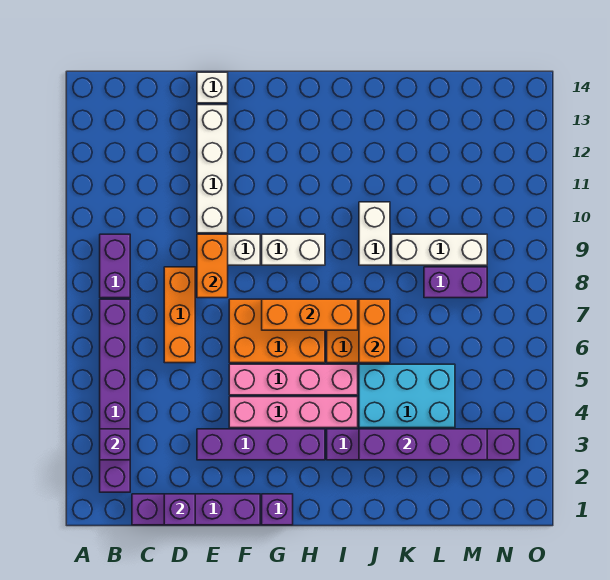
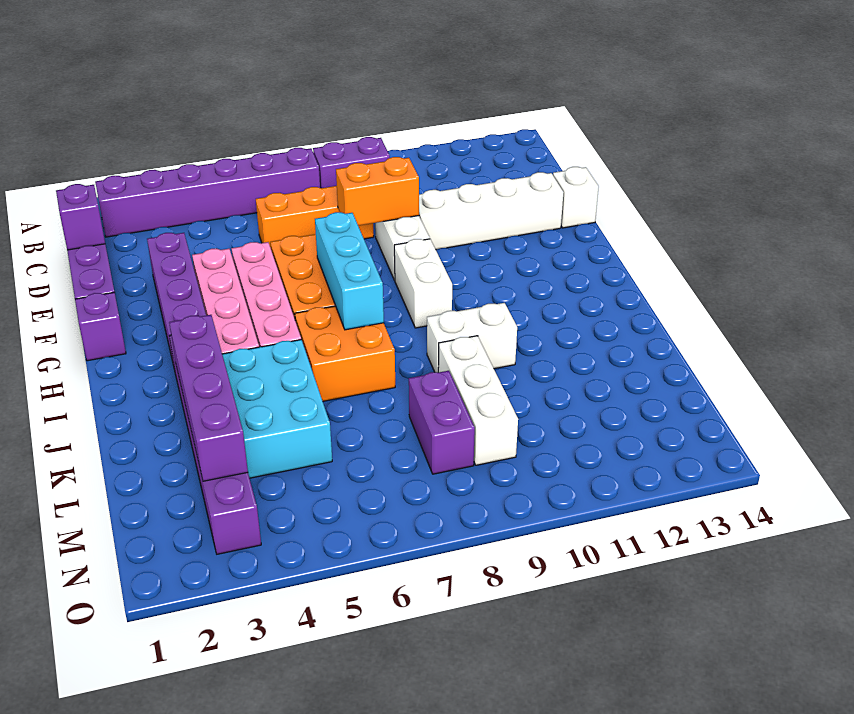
purple 1x1 brick [100,429,130,460] -> none
orange 1x3 brick [262,299,358,330] -> cyan 1x3 brick [315,212,384,330]
orange 1x2 brick [359,299,390,363] -> none

